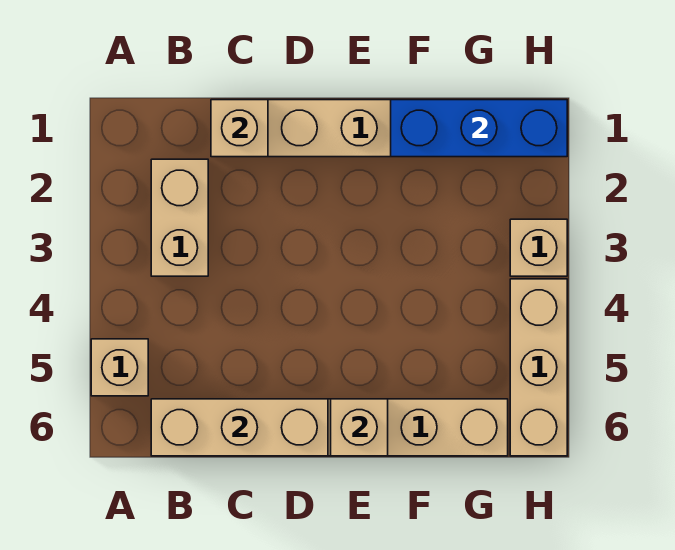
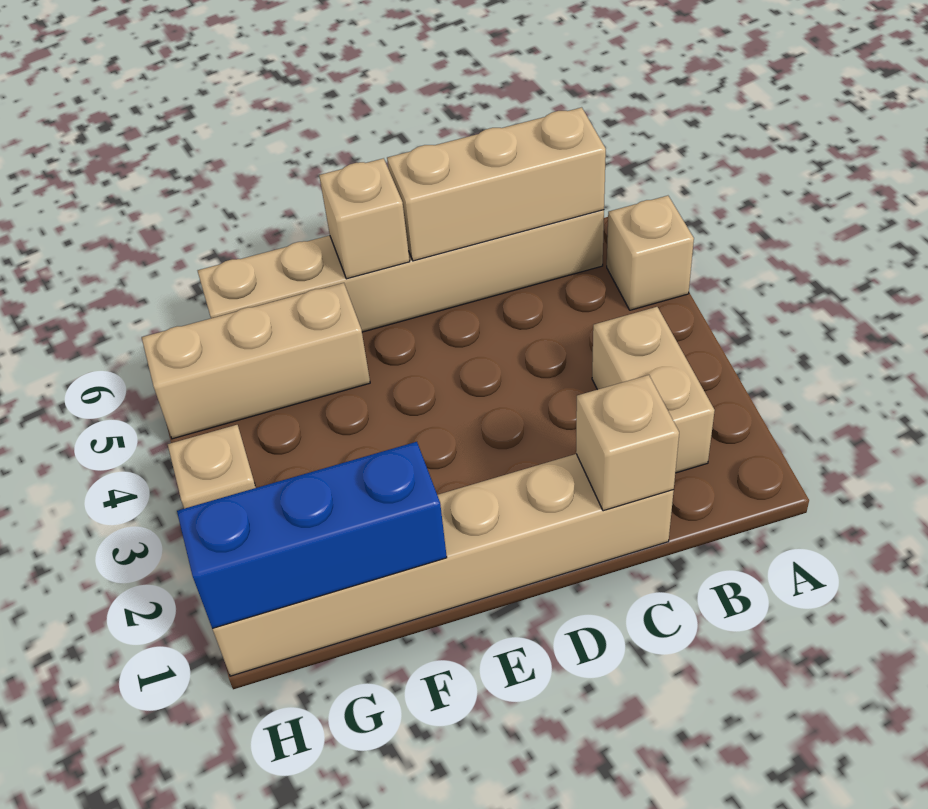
tan 1x3 brick [510,279,567,456] -> tan 1x3 brick turned to [142,283,370,439]

